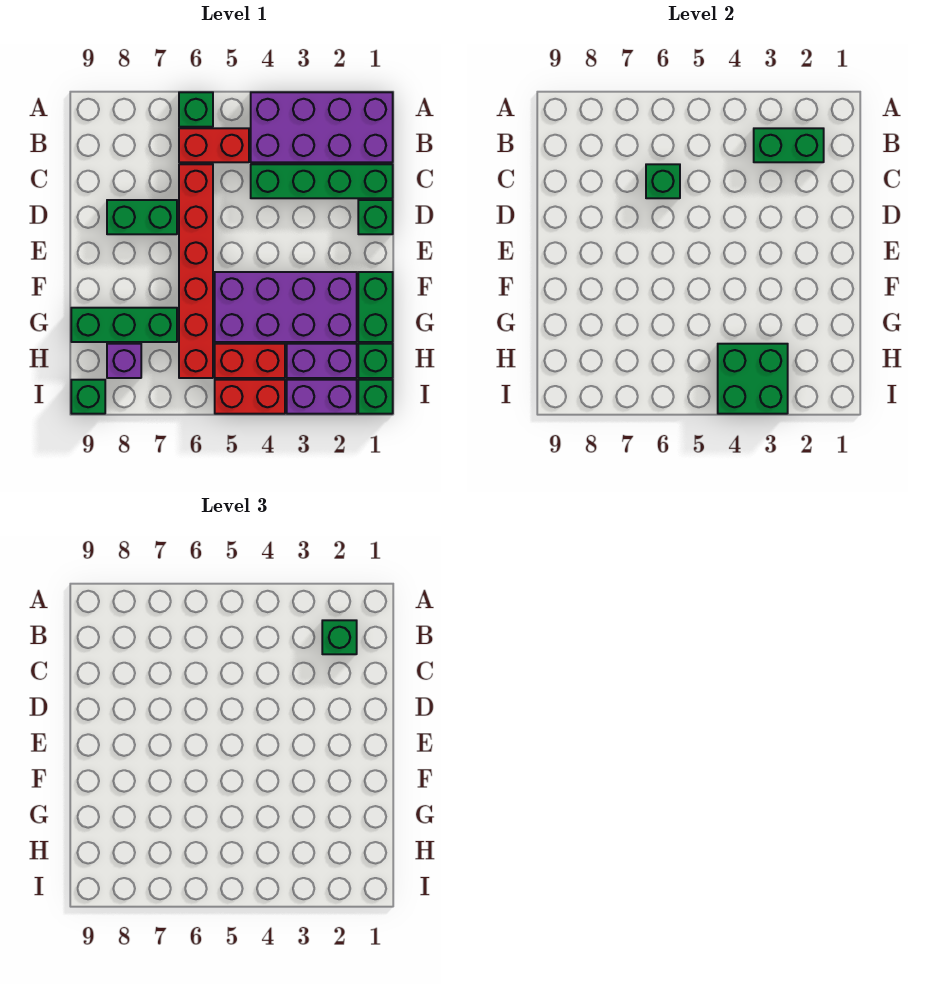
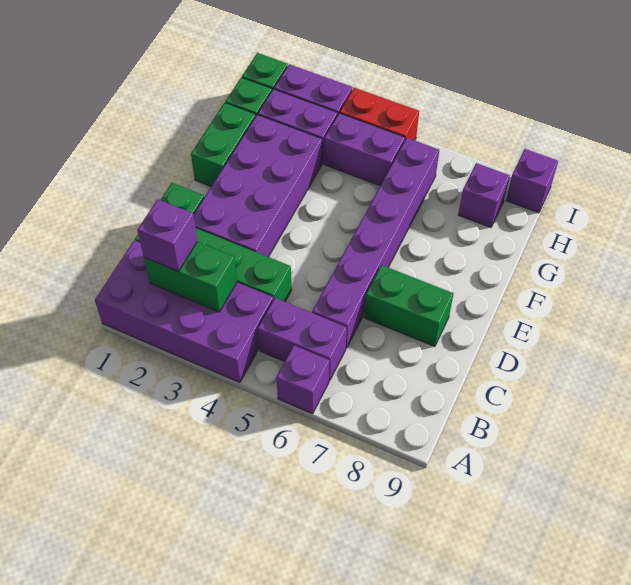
green 1x1 brick [179,92,213,127] -> purple 1x1 brick [276,345,330,414]
green 1x1 brick [322,620,357,654] -> purple 1x1 brick [138,199,198,271]
red 1x2 brick [179,128,249,162] -> purple 1x2 brick [258,298,347,380]
red 1x6 brick [179,164,213,378] -> purple 1x6 brick [312,138,439,348]
green 1x1 brick [646,164,680,198] -> none
purple 2x4 brick [215,272,357,342] -> purple 2x4 brick turned to [193,115,322,257]
green 1x3 brick [71,308,177,342] -> none
green 2x2 brick [718,344,788,414] -> none
red 1x2 brick [215,344,285,378] -> purple 1x2 brick [324,113,405,186]
green 1x1 brick [71,380,105,414] -> purple 1x1 brick [506,149,558,213]

